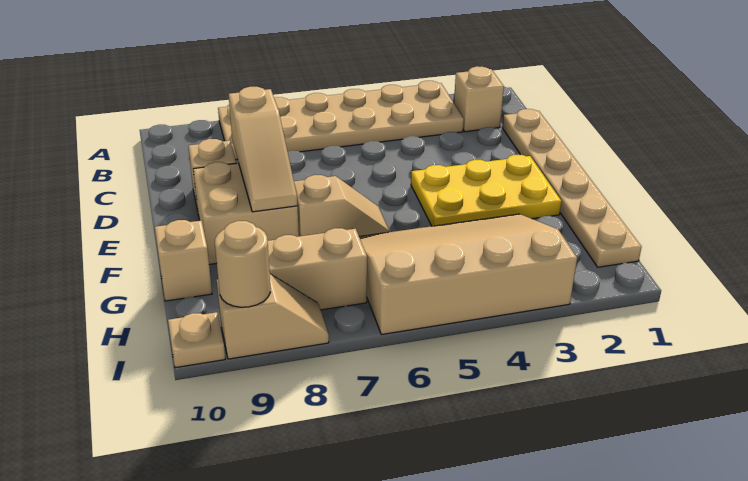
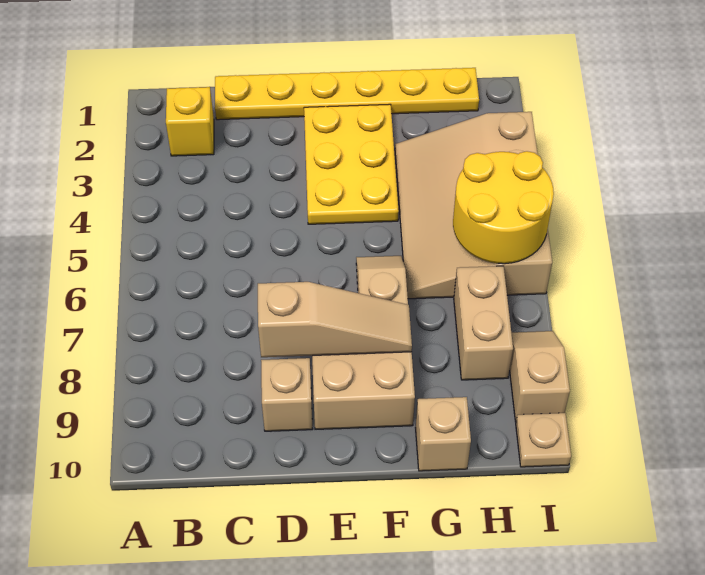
tan 2x6 plate [218,81,464,160] -> none
tan 1x1 brick [454,66,504,132] -> yellow 1x1 brick [166,87,214,156]
tan 1x6 plate [502,109,641,267] -> yellow 1x6 plate [215,68,479,120]
none -> yellow 2x2 round brick [453,151,554,264]
tan 1x1 round brick [215,221,270,307] -> none

